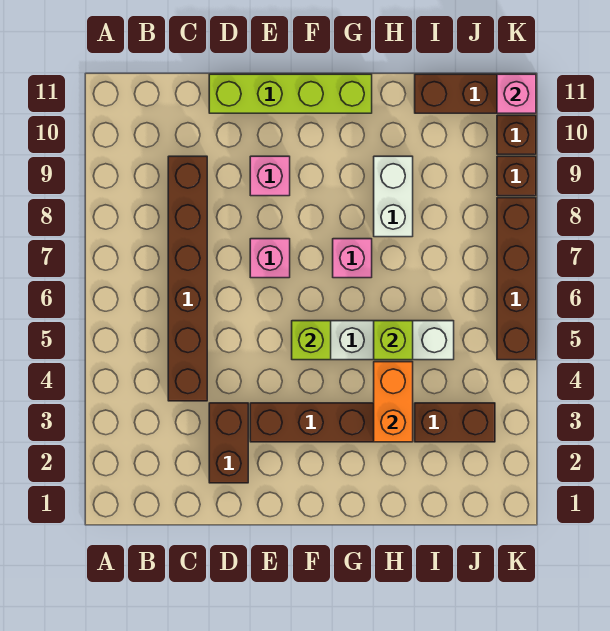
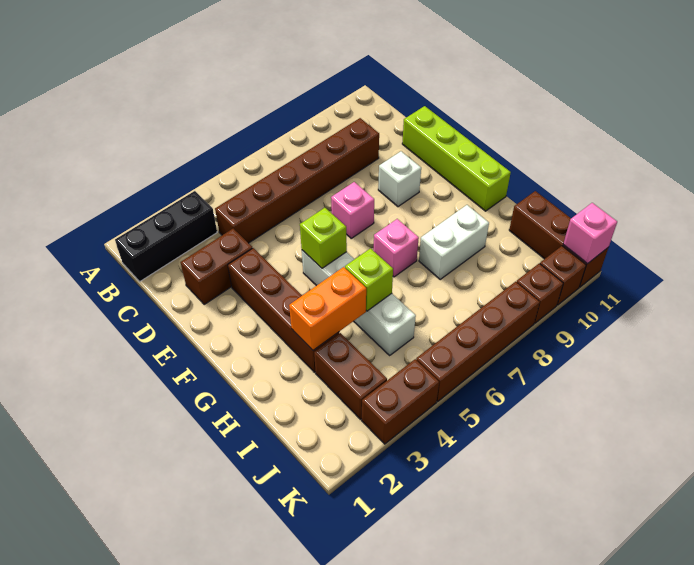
none -> black 1x3 brick [115,191,217,282]
pink 1x1 brick [250,156,290,196] -> white 1x1 brick [378,151,421,207]
none -> brown 1x2 brick [362,359,439,444]

